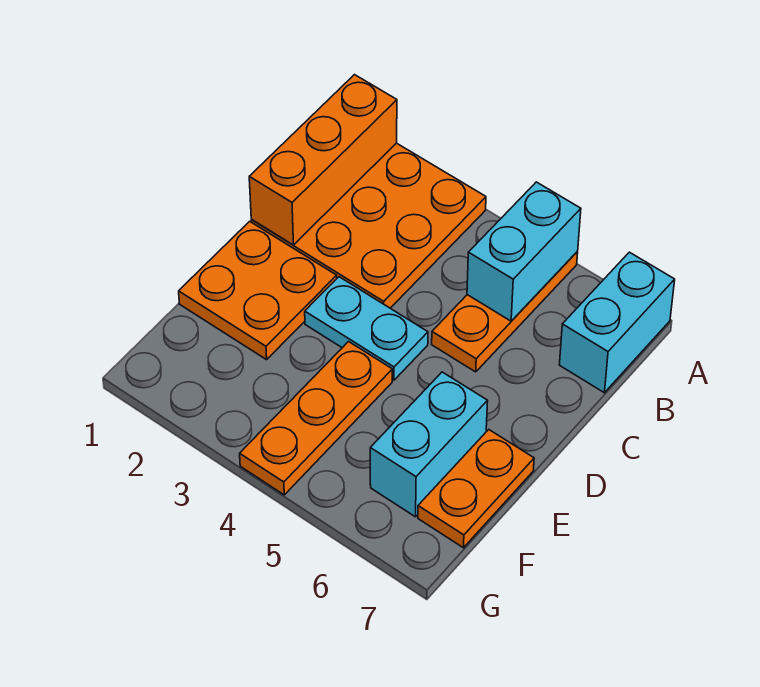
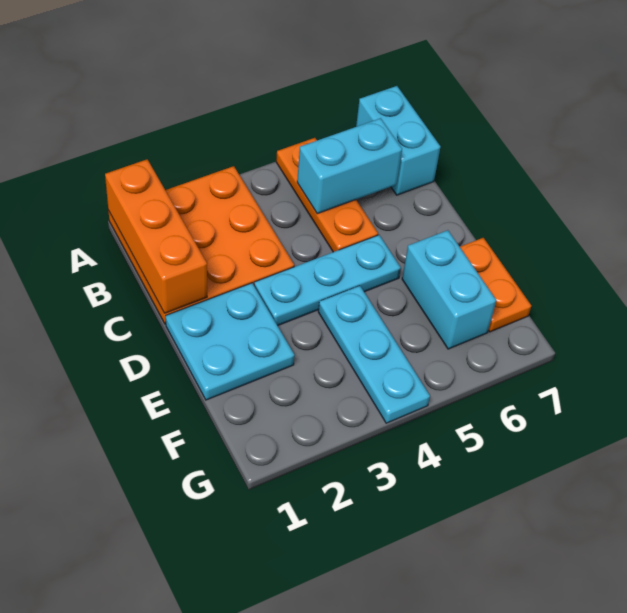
cyan 1x2 brick [467,182,581,321] -> cyan 1x2 brick turned to [297,118,402,214]
orange 2x2 plate [179,221,337,360] -> cyan 2x2 plate [166,283,294,400]
cyan 1x2 plate [305,277,428,380] -> cyan 1x3 plate [254,235,401,326]
orange 1x3 plate [240,342,392,495] -> cyan 1x3 plate [318,286,430,423]

